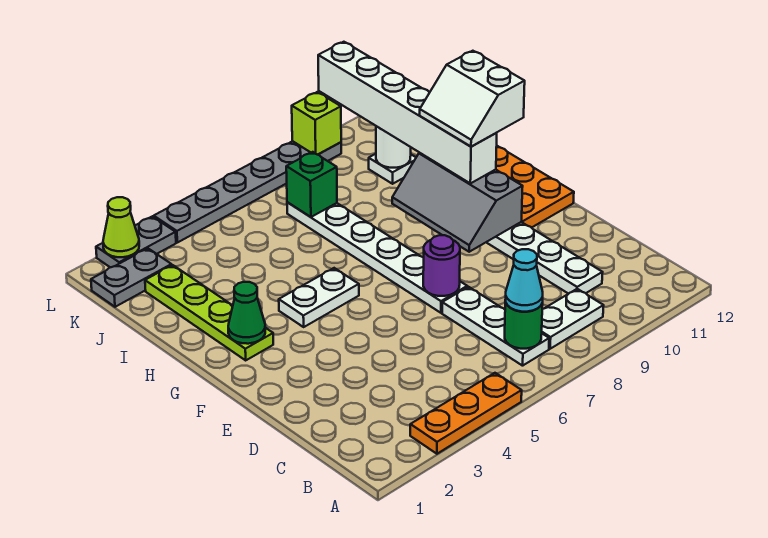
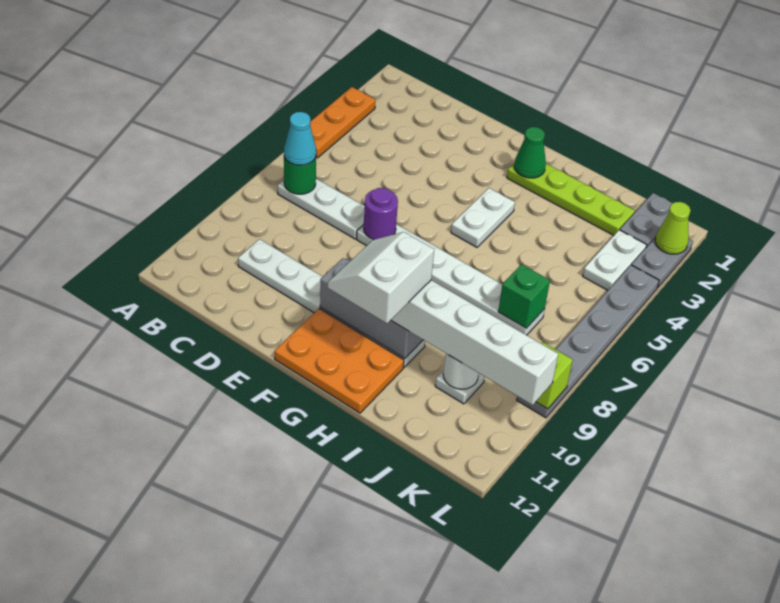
white 1x2 plate [542,289,604,349] -> white 1x2 plate moved to [583,230,647,290]
white 2x2 slope [420,51,525,147] -> white 2x2 slope turned to [328,232,434,323]

